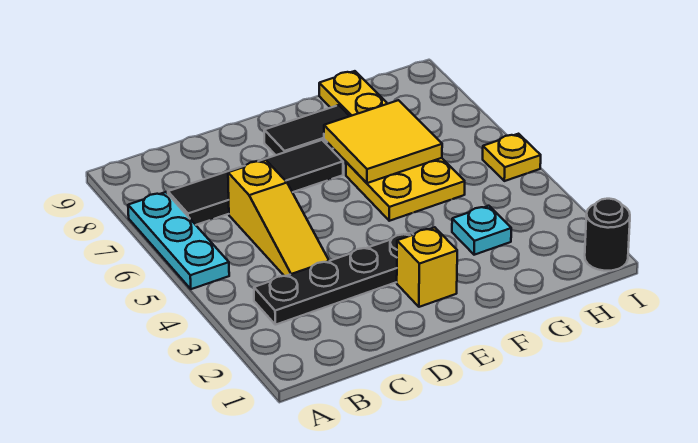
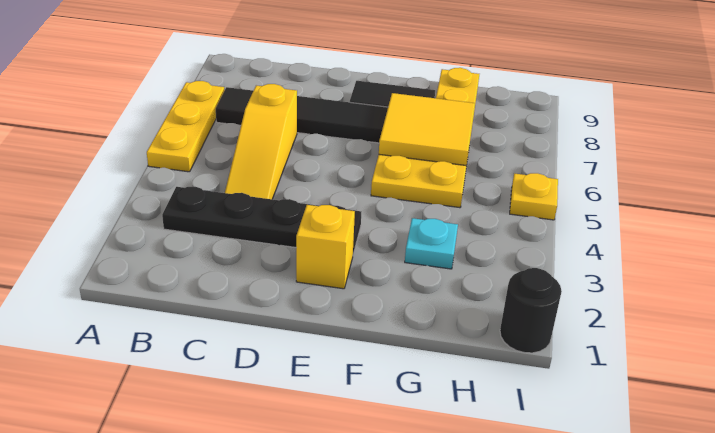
cyan 1x3 plate [128,192,229,289] -> yellow 1x3 plate [147,81,225,172]

